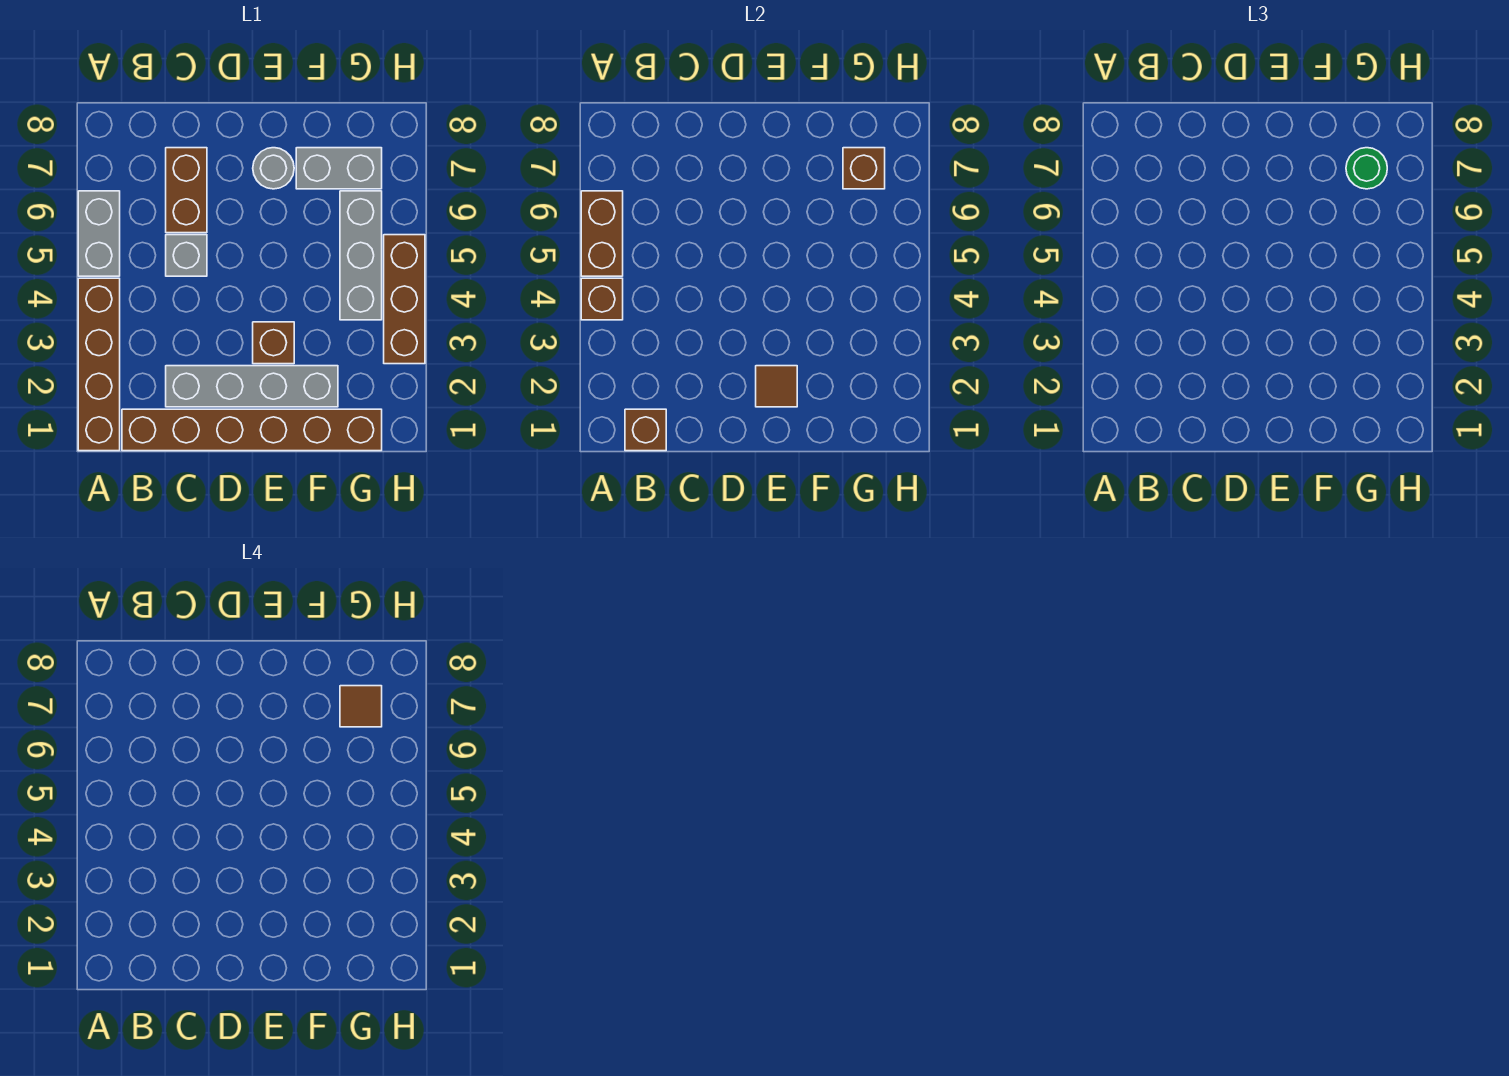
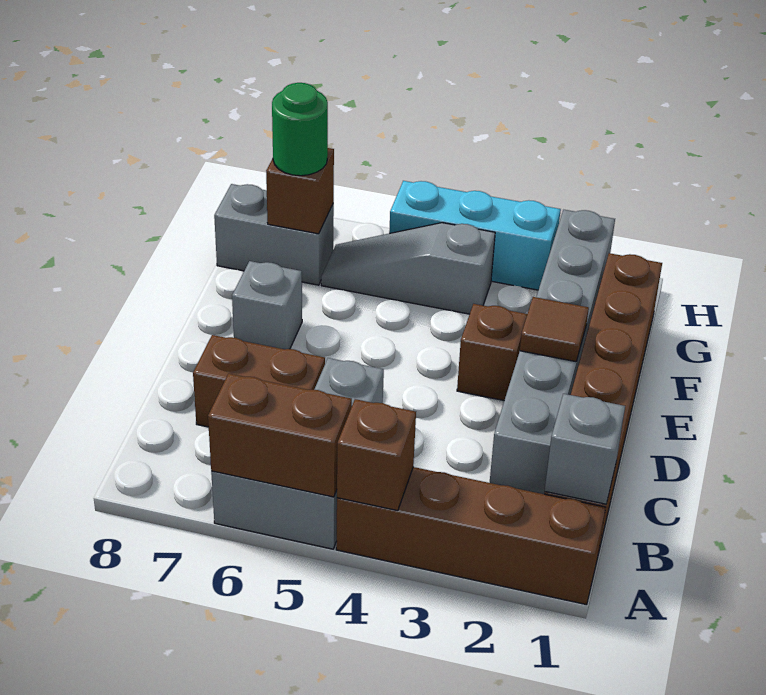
brown 1x1 brick [625,409,666,451] -> grey 1x1 brick [545,394,625,504]
grey 1x4 brick [166,366,338,407] -> grey 1x6 brick [490,210,615,494]
grey 1x1 round brick [253,148,294,189] -> grey 1x1 brick [232,261,302,349]
grey 1x2 brick [296,148,382,189] -> grey 1x2 brick turned to [214,184,334,285]
grey 1x3 brick [340,191,382,320] -> grey 1x3 slope [321,223,495,314]
brown 1x1 tile [340,686,382,727] -> none
brown 1x3 brick [384,235,425,364] -> cyan 1x3 brick [389,181,561,290]

